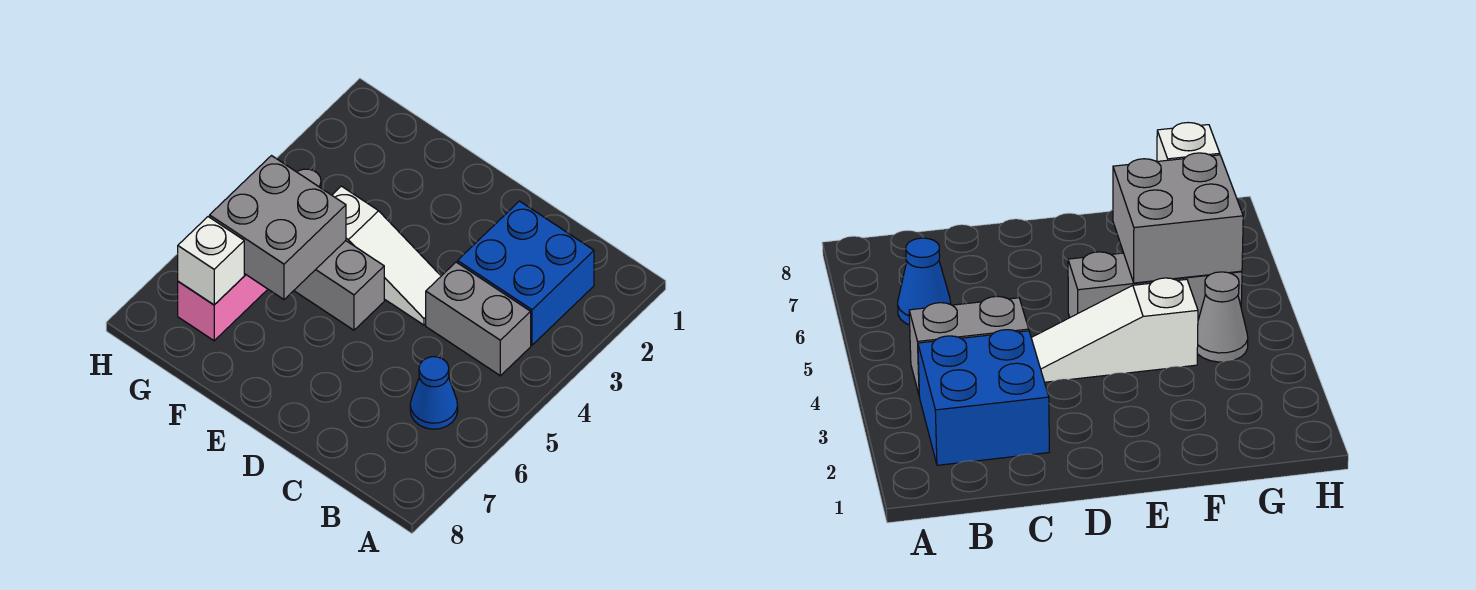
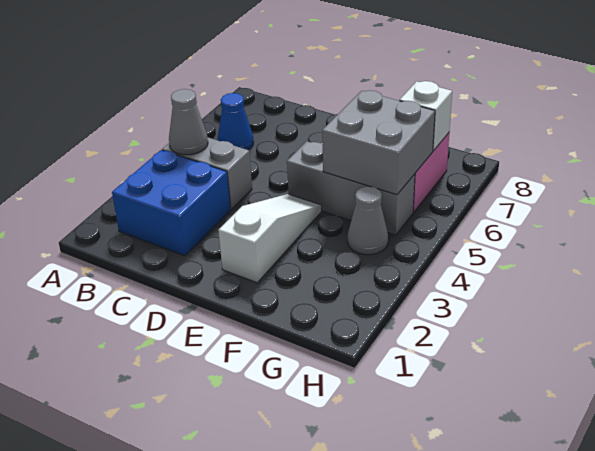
none -> grey 1x1 cone [169,89,208,155]
white 1x3 slope [332,186,441,325] -> white 1x3 slope turned to [218,194,321,283]

